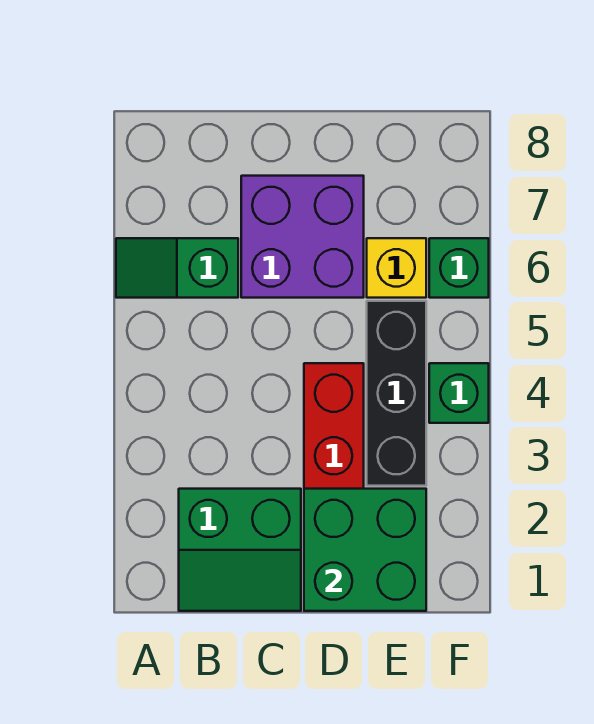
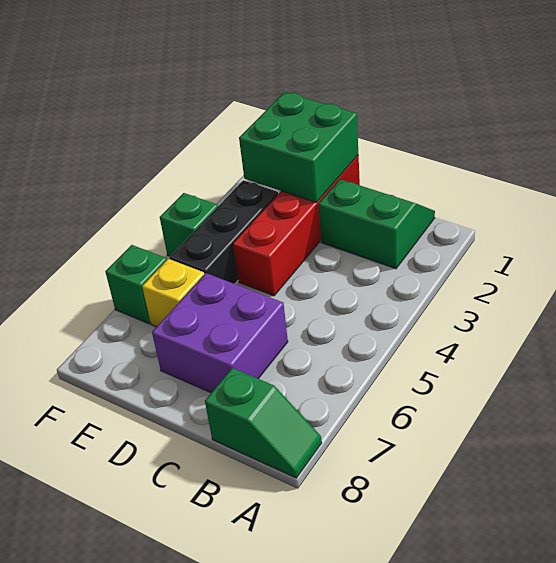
green 1x2 slope [116,238,238,298] -> green 1x2 slope moved to [205,368,322,478]

